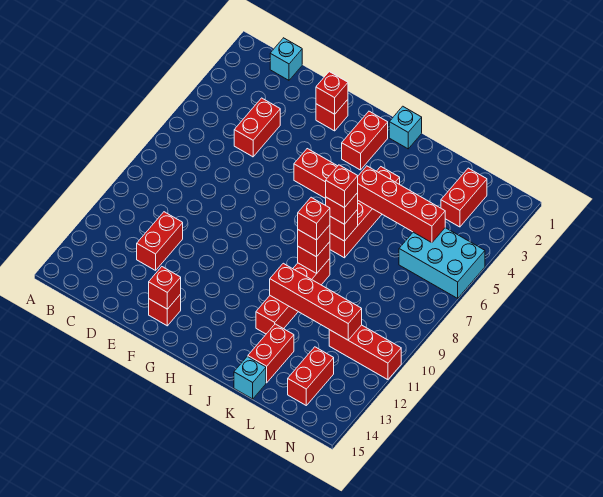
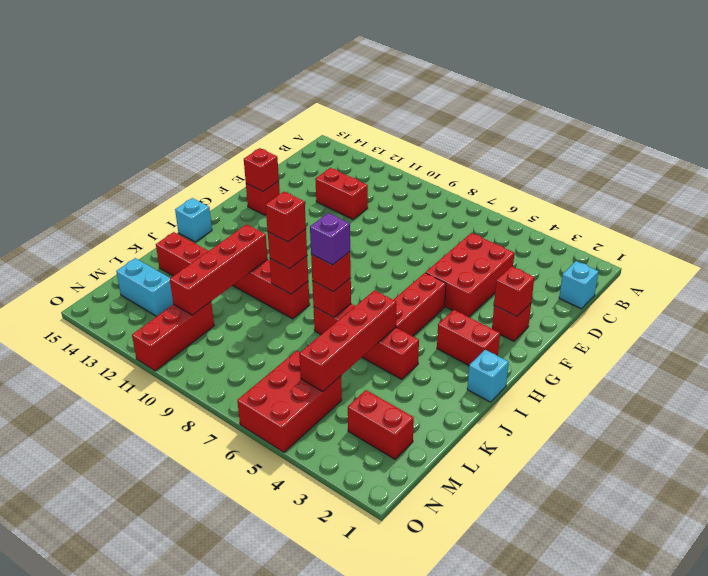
red 1x2 brick [234,98,280,157] -> red 2x3 brick [426,233,514,317]
red 1x1 brick [326,165,358,208] -> purple 1x1 brick [310,213,350,265]
cyan 1x1 brick [234,357,266,399] -> cyan 1x1 brick moved to [175,198,212,242]
cyan 2x3 brick [399,228,485,298] -> red 2x3 brick [237,351,342,452]
red 1x2 brick [288,347,334,405] -> cyan 1x2 brick [116,258,173,316]

